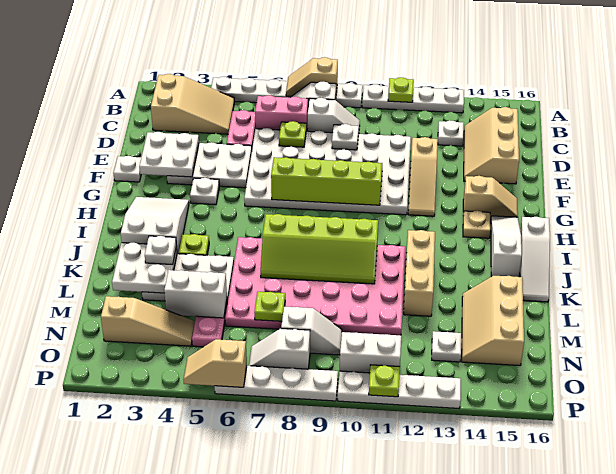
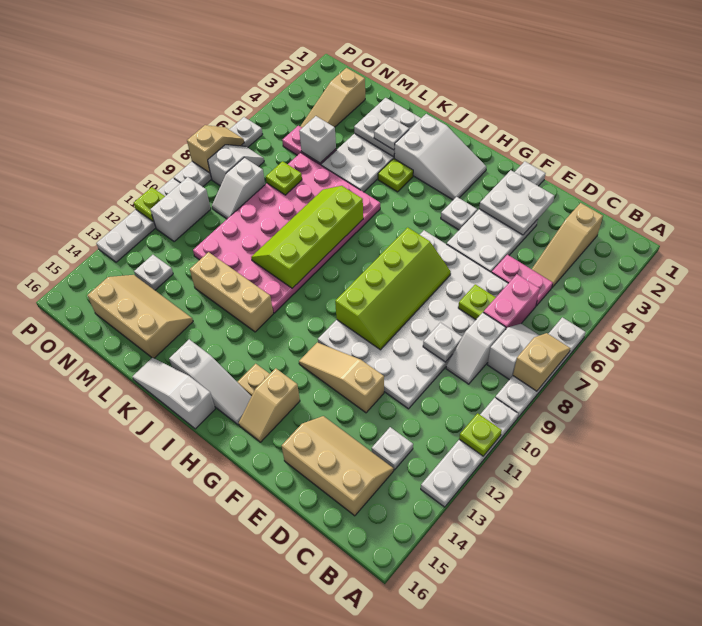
white 1x6 plate [211,77,363,108] -> white 1x4 plate [495,317,586,417]
tan 2x3 slope [151,74,234,134] -> tan 1x3 slope [532,203,603,287]
white 1x2 brick [164,270,227,318] -> white 1x1 brick [299,116,336,163]
tan 1x2 slope [184,339,247,387] -> tan 1x2 slope moved to [187,125,244,173]

